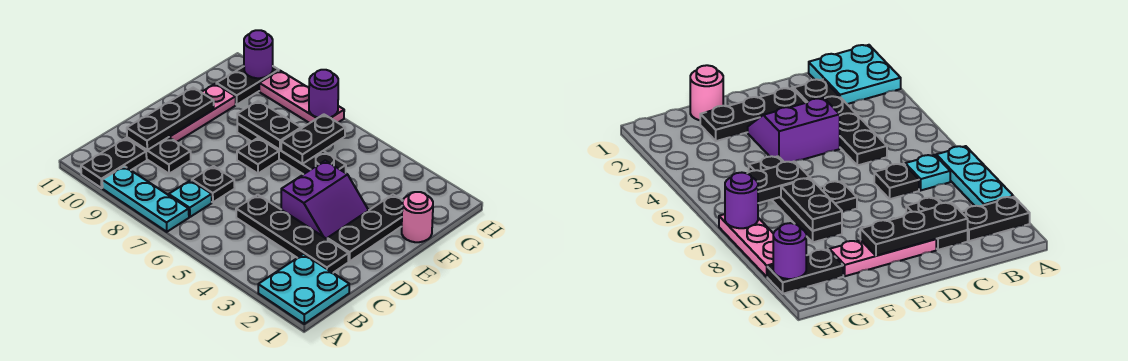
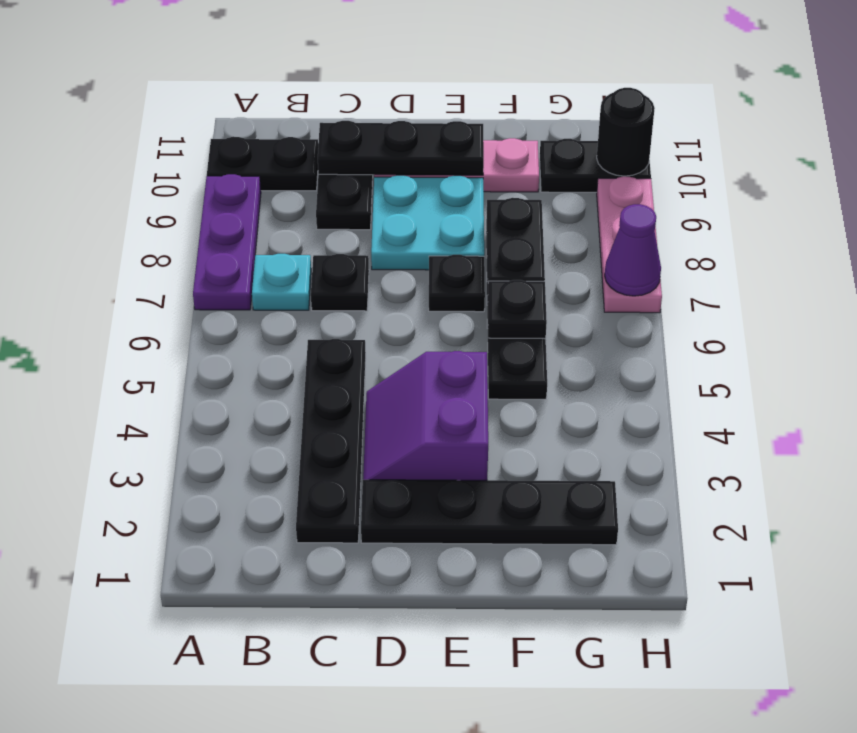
cyan 2x2 plate [258,254,349,324] -> cyan 2x2 plate moved to [371,175,484,270]
cyan 1x3 plate [102,166,189,232] -> purple 1x3 plate [193,174,261,310]
black 1x3 plate [327,194,403,262] -> black 1x4 plate [361,480,618,545]
purple 2x2 slope [281,161,369,239] -> purple 2x2 slope turned to [363,351,488,480]
pink 1x1 round brick [402,192,433,242] -> none
black 1x2 plate [281,114,345,164] -> black 1x1 plate [488,280,547,339]
purple 1x1 round brick [309,70,338,118] -> purple 1x1 cone [605,204,661,296]
purple 1x1 round brick [244,30,273,78] -> black 1x1 round brick [597,88,655,176]

